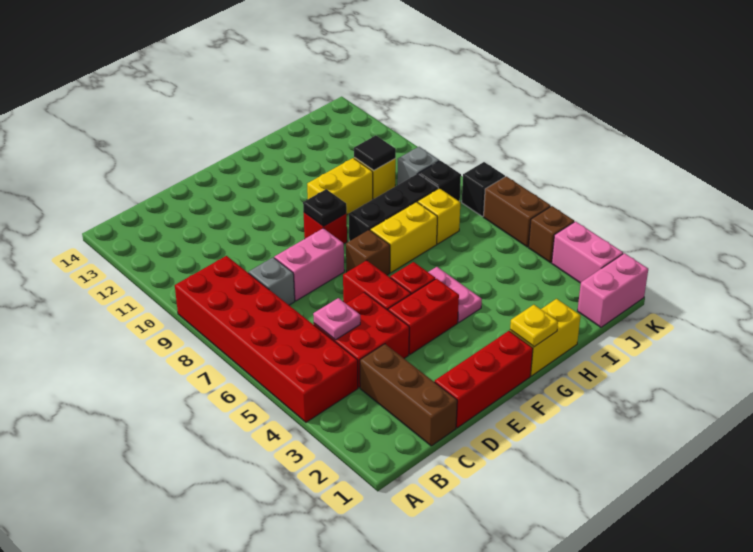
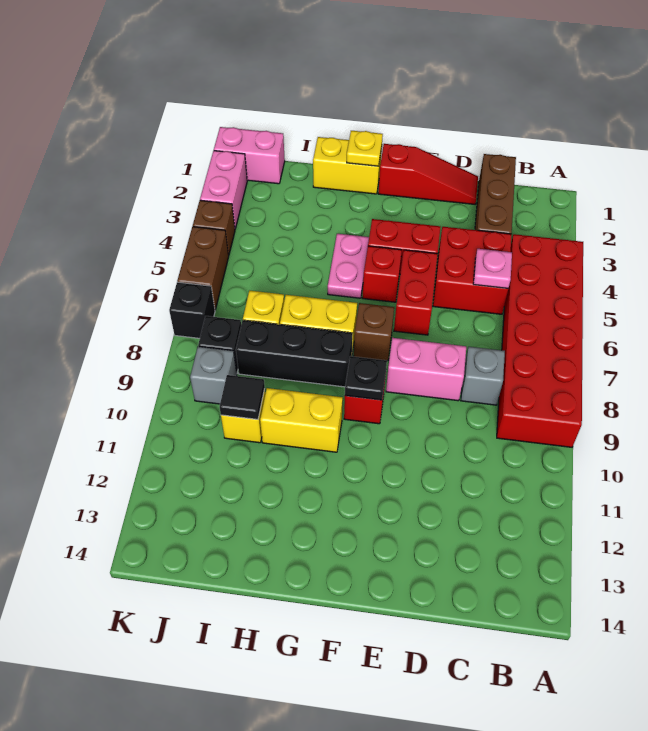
red 1x3 brick [435,331,533,428] -> red 1x3 slope [378,144,478,204]

